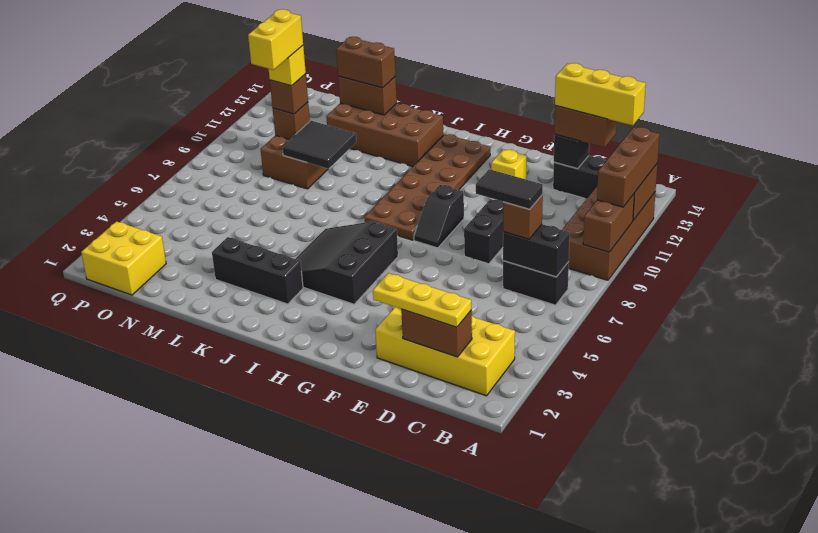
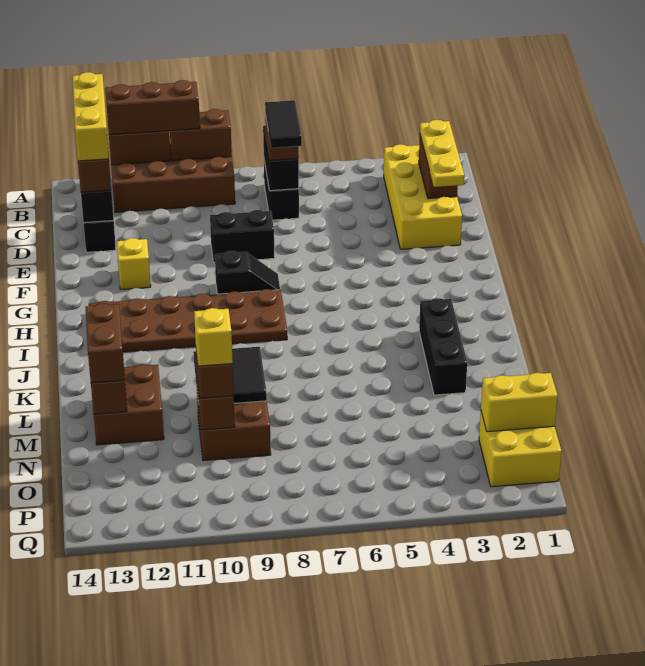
black 3x3 slope [296,222,398,304] -> none
brown 2x4 brick [326,103,443,167] -> brown 2x2 brick [94,364,164,445]
yellow 1x2 brick [248,9,303,70] -> yellow 1x2 brick moved to [481,373,558,432]

